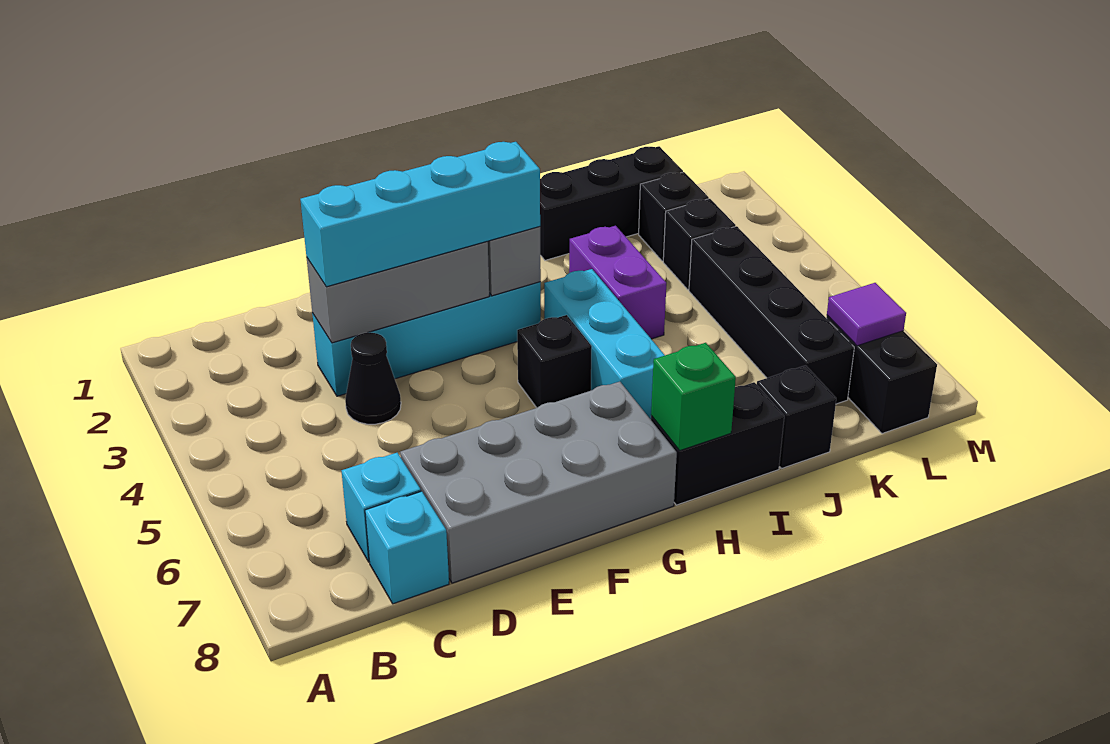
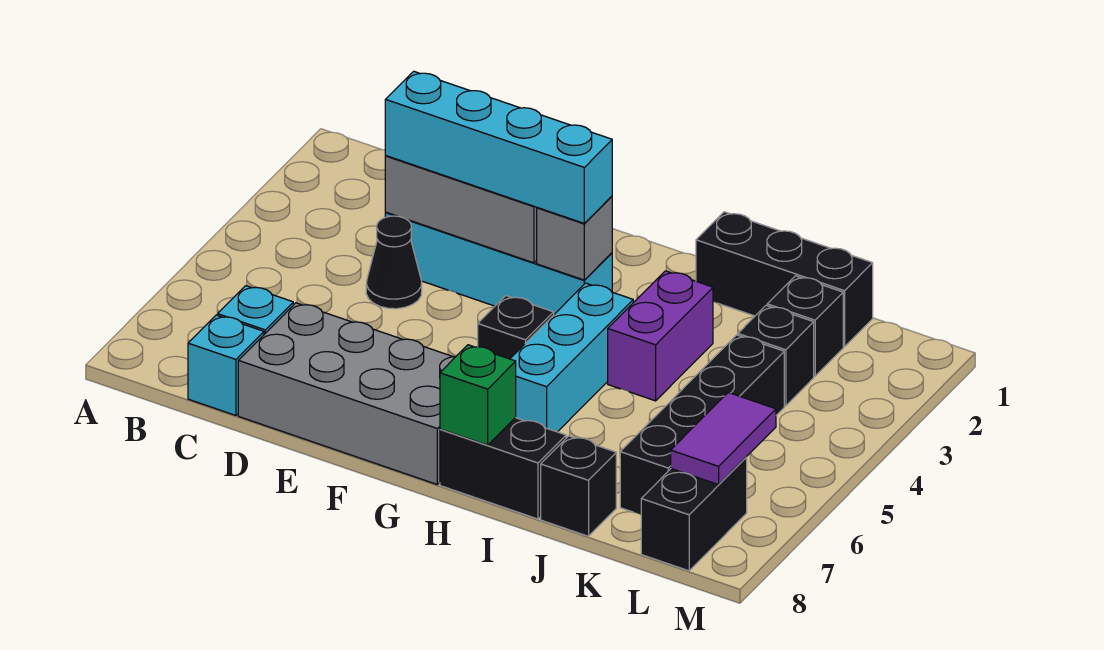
purple 1x1 tile [827,283,906,346] -> purple 1x2 tile [671,393,776,485]

